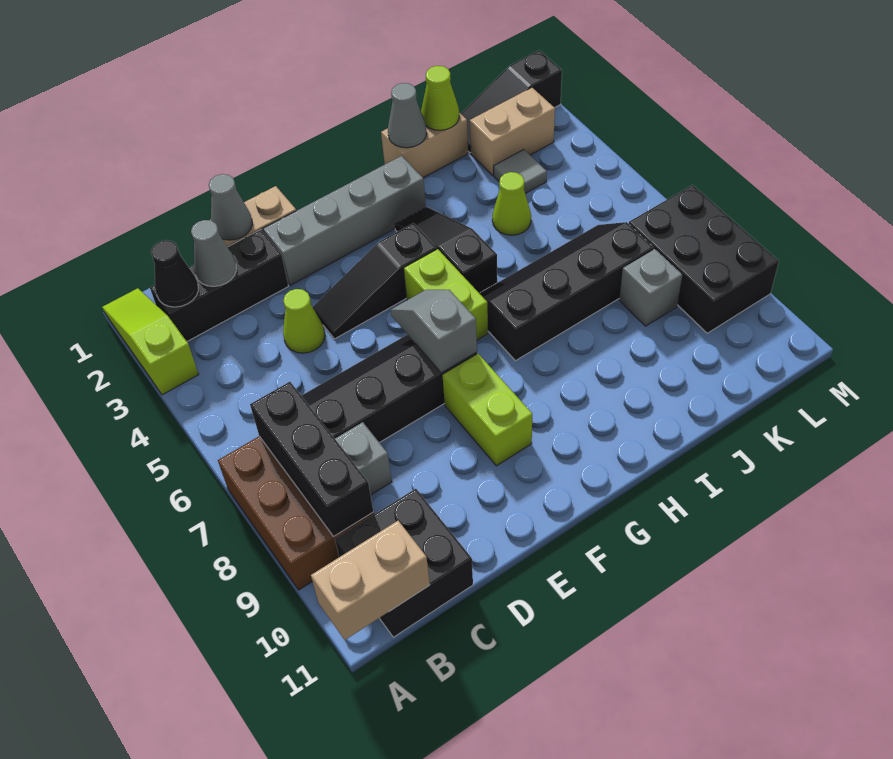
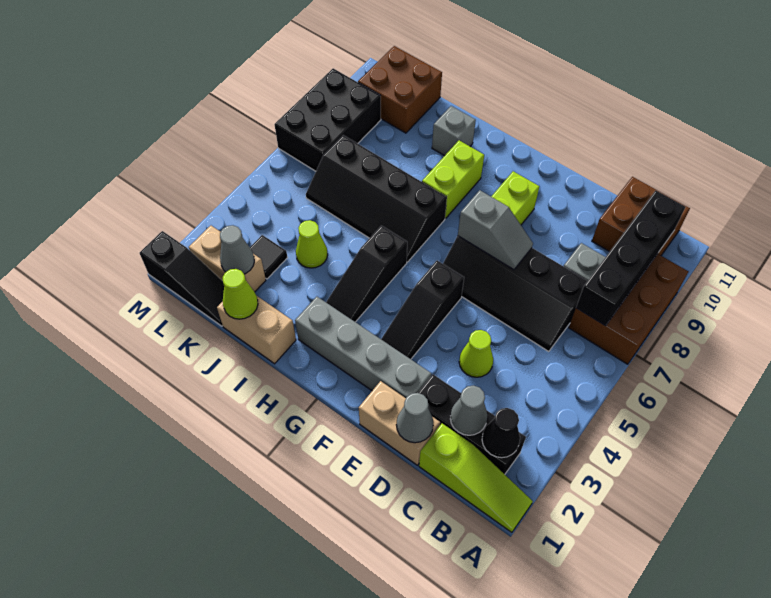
lime 1x3 slope [102,288,199,395] -> lime 1x3 slope turned to [419,424,533,533]
tan 1x2 brick [311,521,430,640] -> none
black 1x3 brick [250,382,373,536] -> black 1x4 brick [576,191,685,326]
black 2x2 brick [335,489,473,637] -> brown 2x2 brick [592,177,690,255]
black 1x3 slope [313,223,437,339] -> black 1x3 slope turned to [381,261,464,359]
grey 1x2 slope [391,290,477,373] -> grey 1x2 slope turned to [458,190,533,270]
lime 1x2 brick [404,249,488,340] -> lime 1x2 brick moved to [422,140,484,218]
grey 1x1 cone [388,83,427,148] -> grey 1x1 cone moved to [220,225,254,274]
grey 1x1 tile [494,150,547,194] -> black 1x1 tile [250,235,287,279]
grey 1x1 brick [619,249,682,326] -> grey 1x1 brick moved to [432,106,476,156]
none -> brown 2x2 brick [358,46,442,133]

